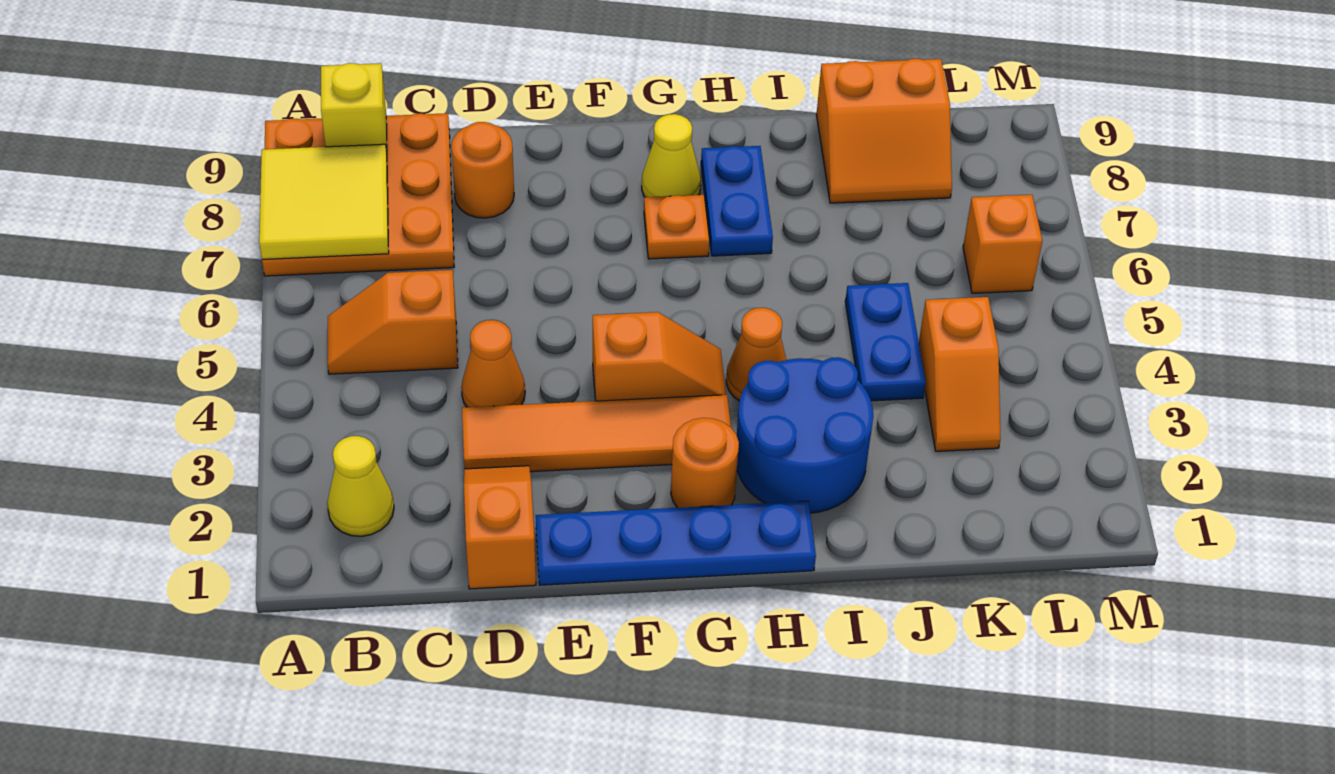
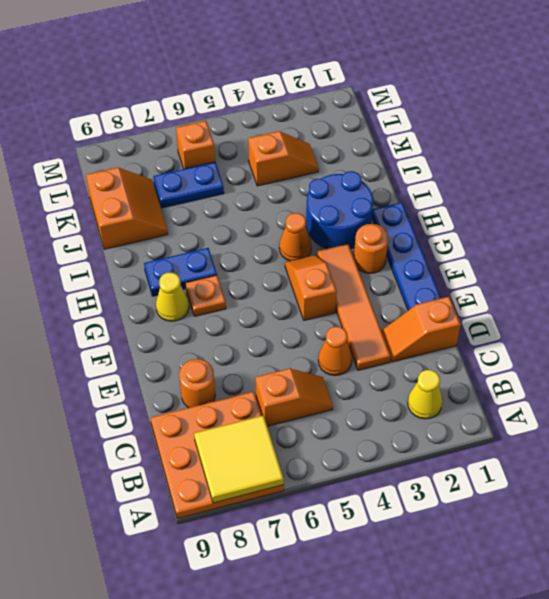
orange 1x2 slope [328,270,458,374] -> orange 1x2 slope turned to [255,368,333,426]
yellow 1x1 brick [321,63,387,154] -> none
blue 1x2 plate [845,283,926,401] -> blue 1x2 plate moved to [153,162,224,208]

